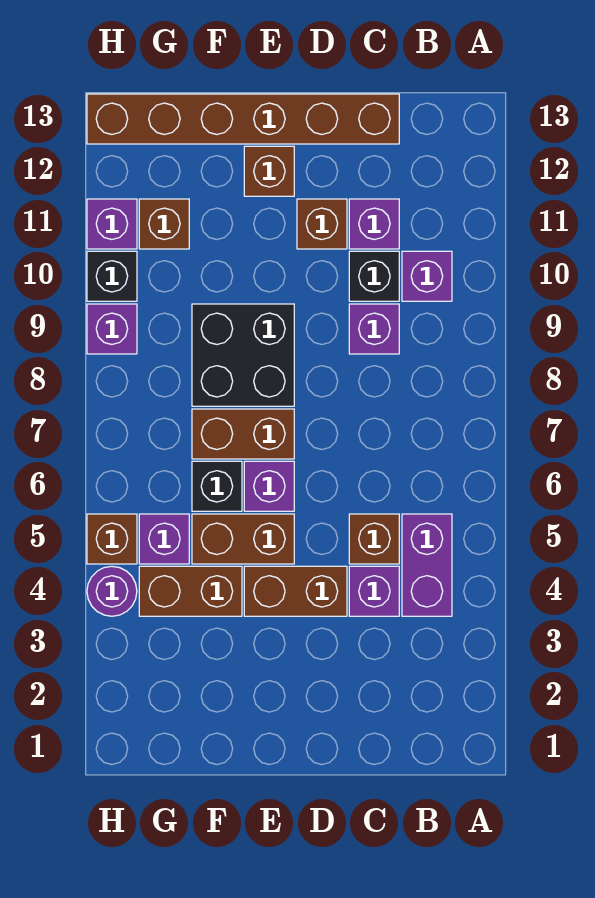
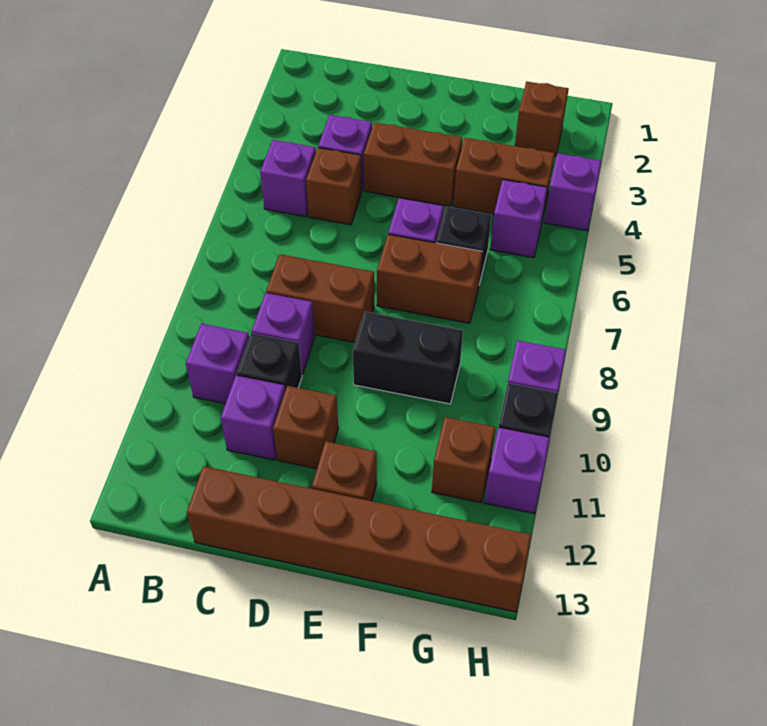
purple 1x2 brick [402,514,452,616] -> purple 1x1 brick [260,140,316,217]
brown 1x2 brick [192,514,294,564] -> brown 1x2 brick moved to [266,254,374,343]
black 2x2 brick [192,304,294,406] -> black 1x2 brick [353,312,463,404]
purple 1x1 round brick [87,566,137,616] -> purple 1x1 brick [544,153,601,231]
brown 1x1 brick [87,514,137,564] -> brown 1x1 brick moved to [515,81,568,156]

